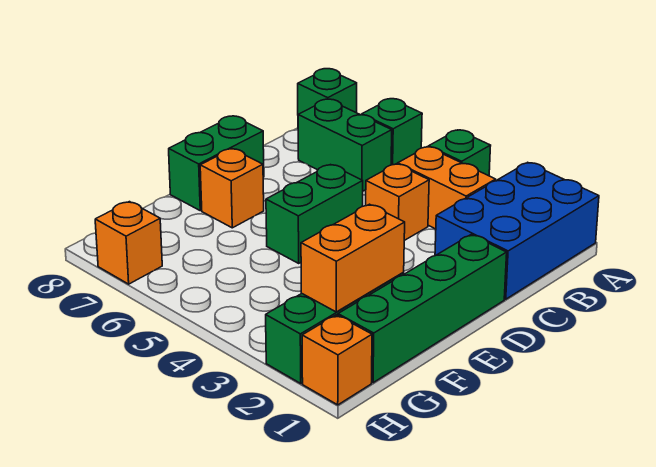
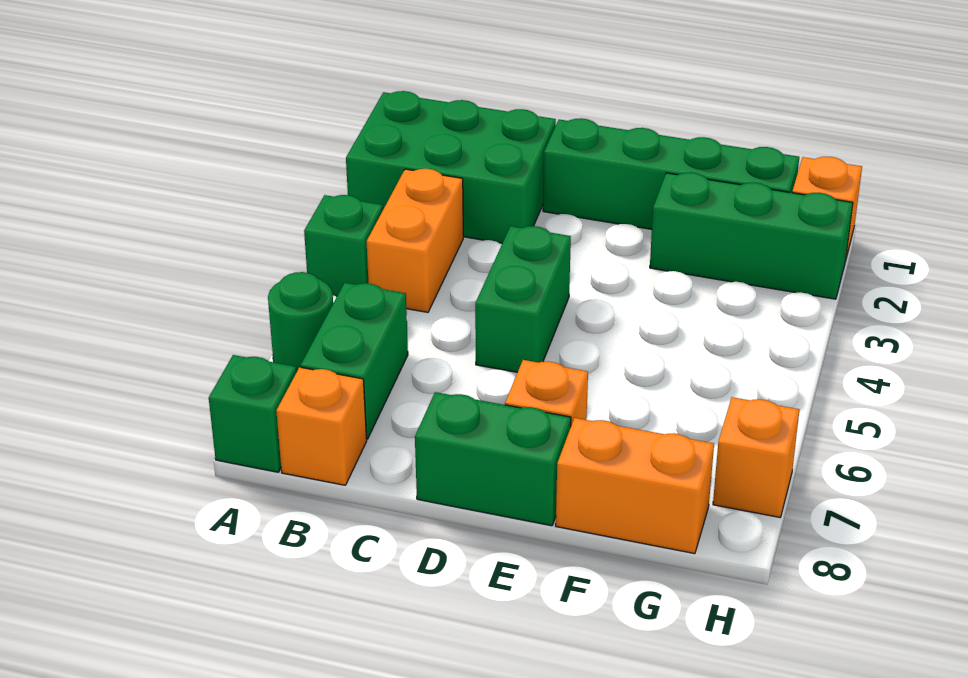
blue 2x3 brick [435,162,599,299] -> green 2x3 brick [346,91,556,243]
green 1x1 brick [362,99,422,165] -> green 1x1 round brick [268,272,333,371]
orange 1x1 brick [366,164,429,241] -> orange 1x1 brick moved to [276,367,367,485]
green 1x2 brick [266,165,363,263] -> green 1x2 brick turned to [475,226,571,372]
orange 1x2 brick [301,204,405,312] -> orange 1x2 brick moved to [556,418,714,554]

